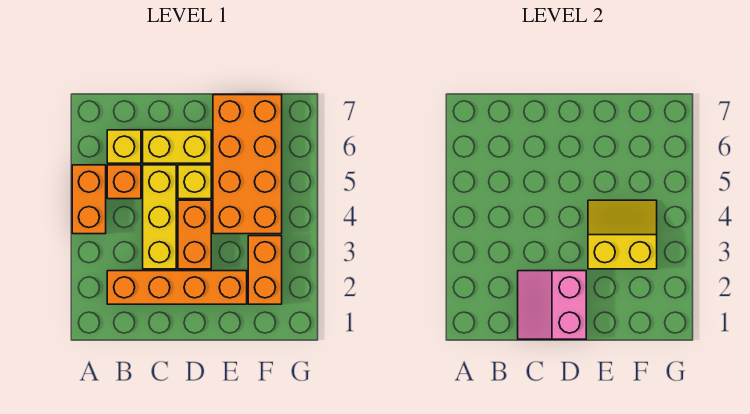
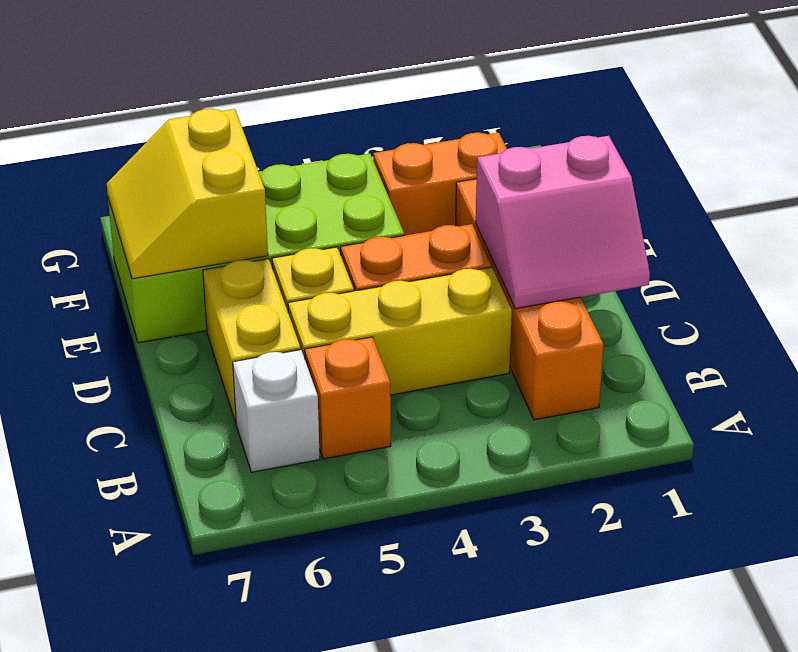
orange 1x2 brick [72,165,106,234] -> none
yellow 1x1 brick [107,130,141,163] -> white 1x1 brick [233,350,320,472]
yellow 2x2 slope [588,200,657,269] -> yellow 2x2 slope moved to [107,109,268,279]
orange 2x4 brick [213,95,282,234] -> lime 2x4 brick [108,154,404,343]

